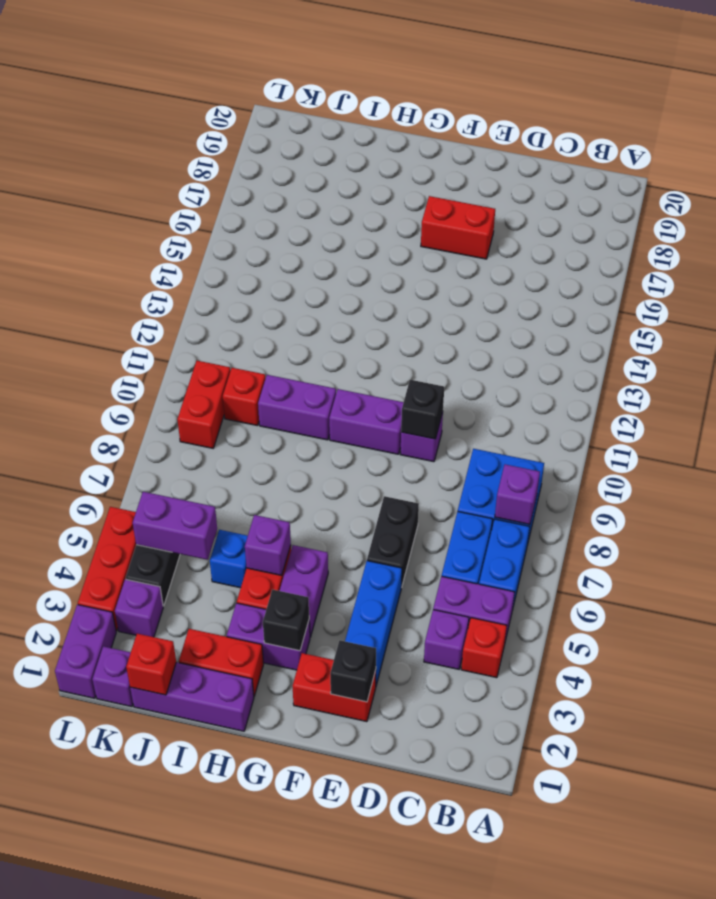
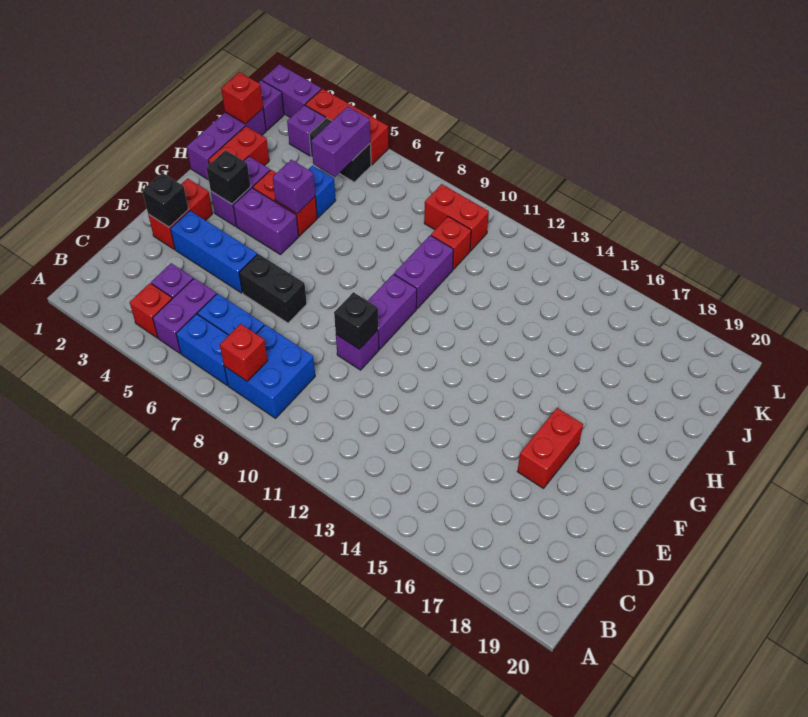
purple 1x1 brick [495,464,540,525] -> red 1x1 brick [220,324,268,382]

